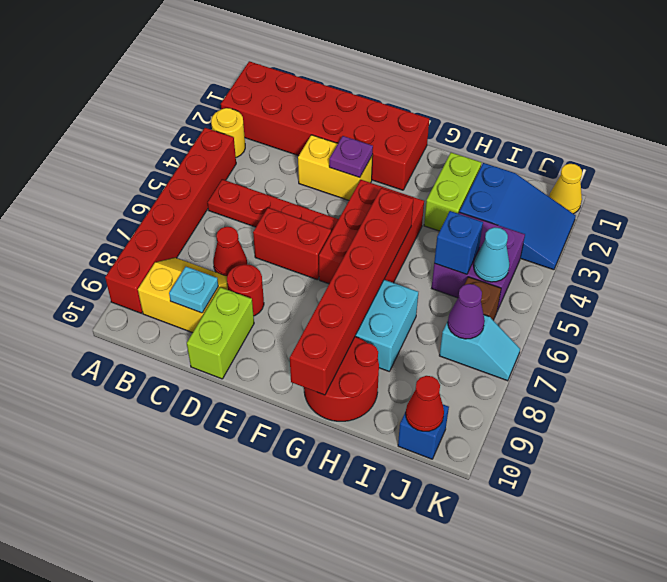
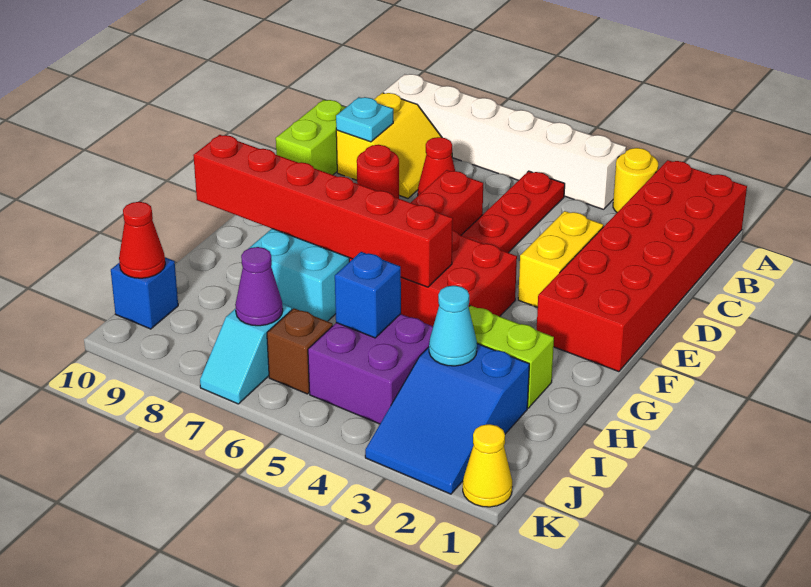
red 1x6 brick [105,128,236,313] -> white 1x6 brick [383,74,626,209]
lime 1x2 brick [187,287,254,379] -> lime 1x2 brick turned to [276,100,346,175]
purple 1x1 plate [329,136,373,178] -> none
red 2x2 round brick [304,337,379,421] -> none
cyan 1x1 cone [474,227,510,282] -> cyan 1x1 cone moved to [429,286,477,366]

